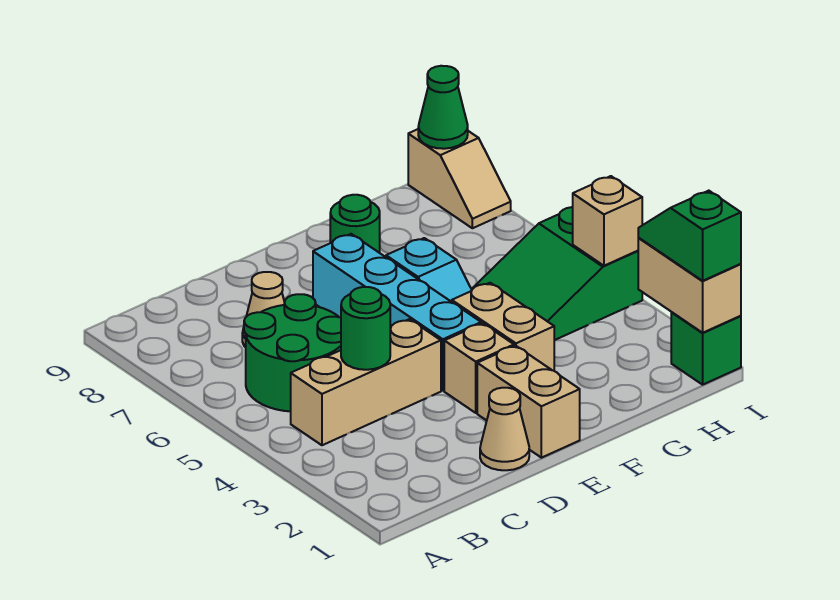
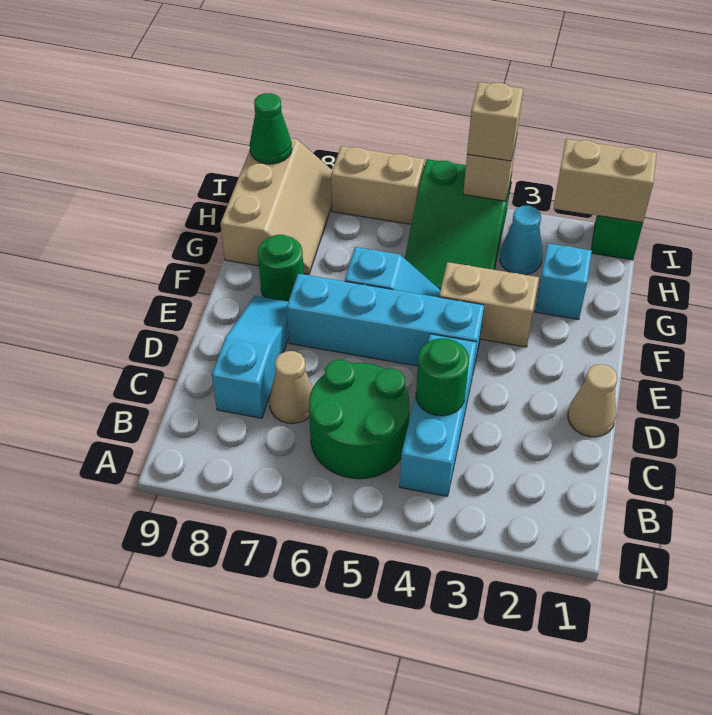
tan 1x3 brick [291,319,441,445] -> cyan 1x3 brick [400,334,477,496]
none -> cyan 1x3 slope [212,296,289,418]
tan 1x2 brick [477,346,580,458] -> tan 1x2 brick moved to [331,146,424,224]
tan 1x1 brick [444,323,514,413] -> tan 1x1 brick moved to [467,82,523,161]
none -> cyan 1x1 brick [535,243,592,319]
none -> cyan 1x1 cone [500,206,543,275]
green 1x2 slope [638,191,741,281] -> none
tan 1x2 slope [408,129,511,228] -> tan 2x3 slope [220,138,332,274]

